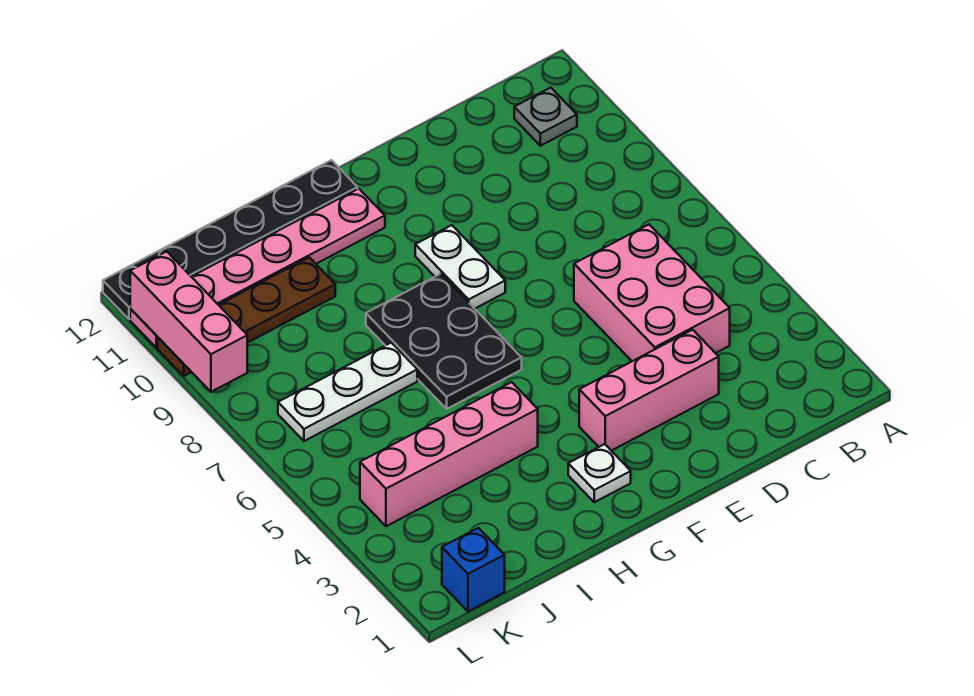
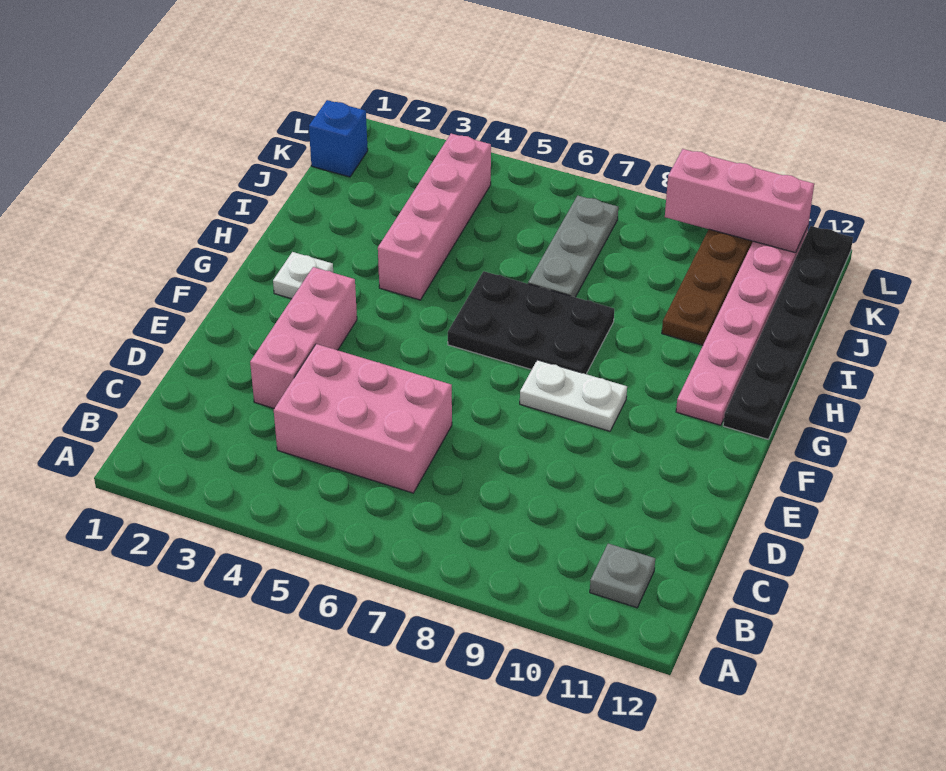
white 1x3 plate [278,343,417,441] -> grey 1x3 plate [528,196,618,297]

